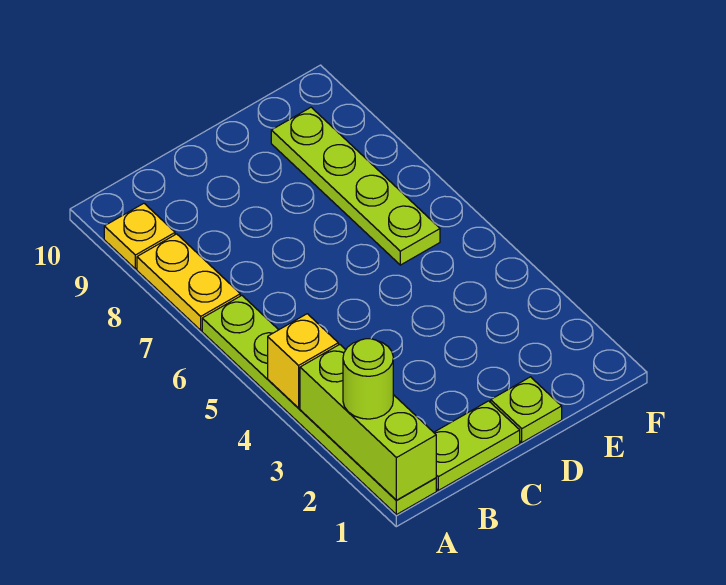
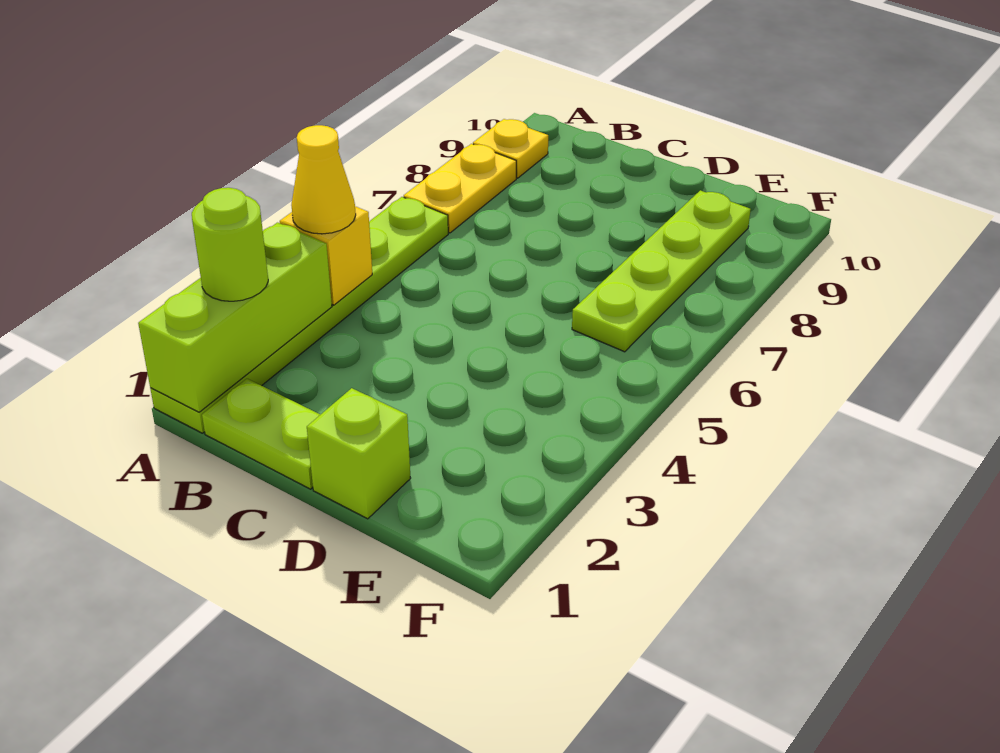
none -> yellow 1x1 cone [291,125,356,234]
lime 1x1 plate [491,377,562,442] -> lime 1x1 brick [307,388,411,519]

